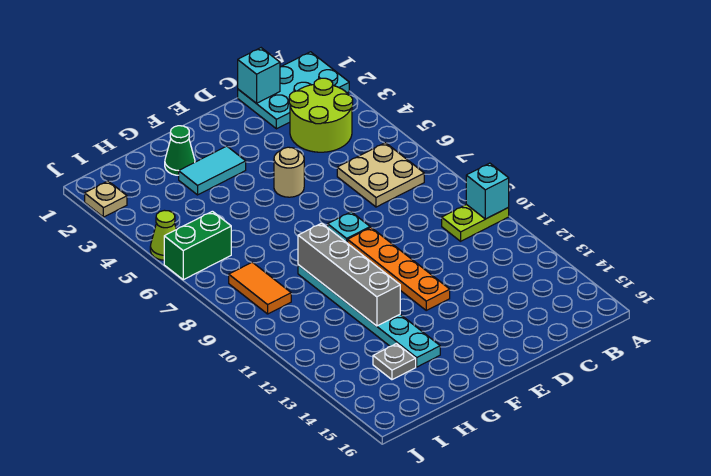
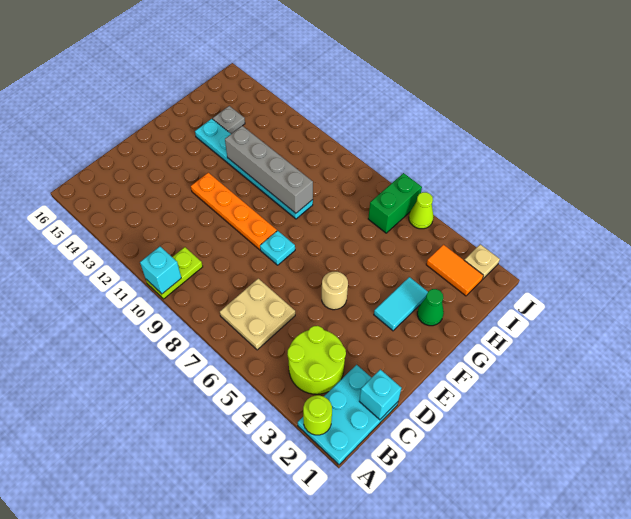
none -> lime 1x1 round brick [303,395,332,435]
orange 1x2 tile [229,262,291,314] -> orange 1x2 tile moved to [426,245,483,296]

